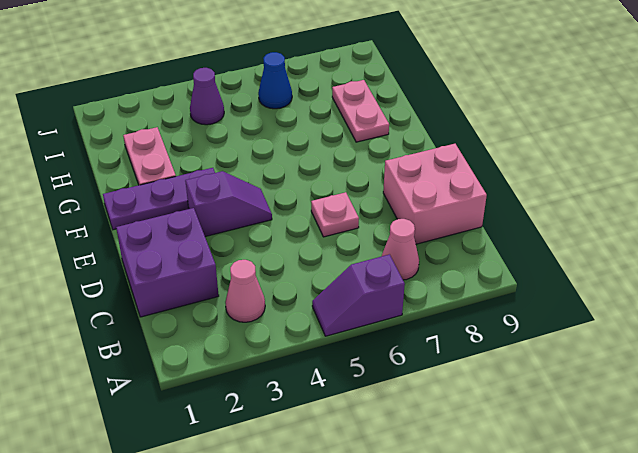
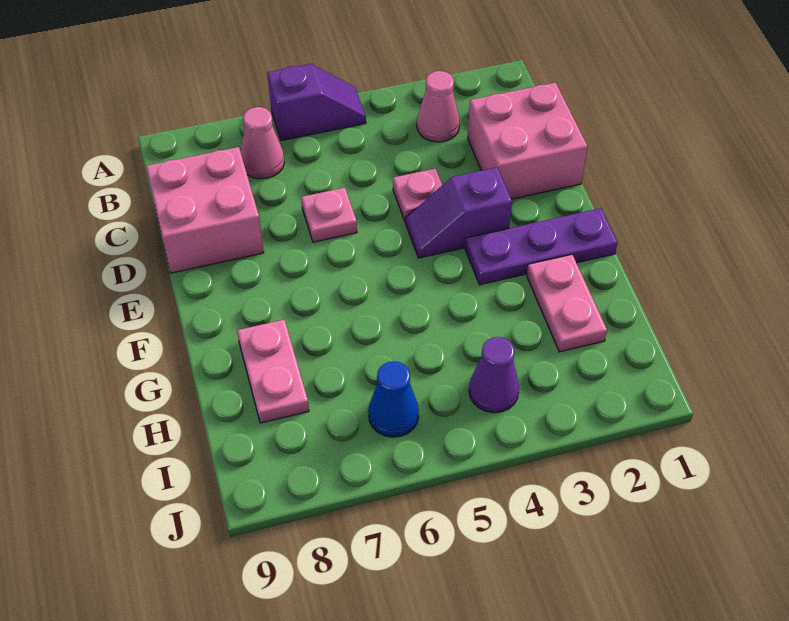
purple 2x2 brick [116,208,219,317] -> pink 2x2 brick [468,82,588,199]
none -> pink 1x1 plate [393,169,442,222]

